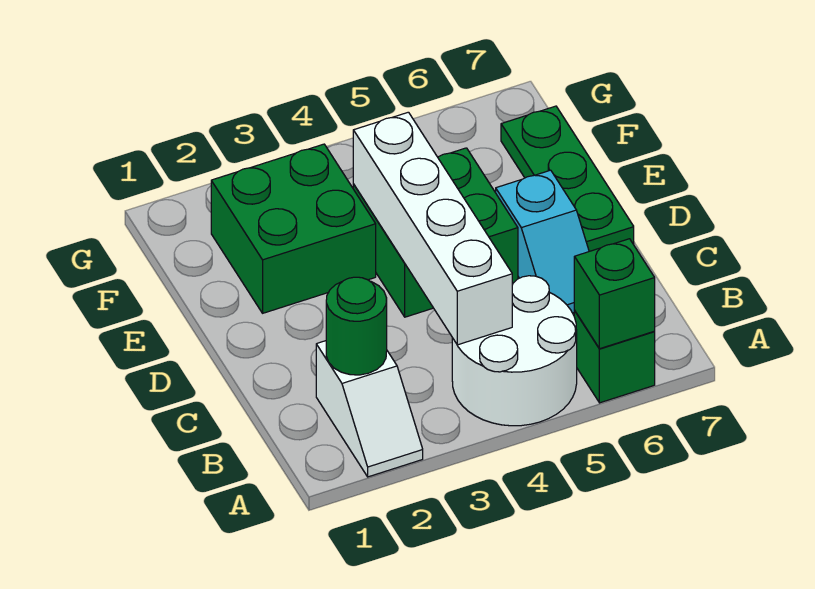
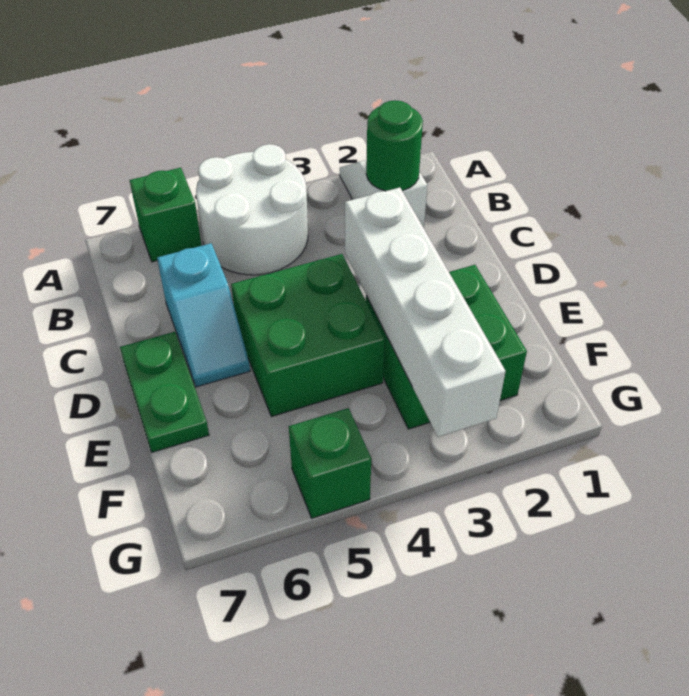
green 1x1 brick [574,239,655,349] -> green 1x1 brick moved to [289,408,371,518]
white 1x4 brick [353,112,512,345] -> white 1x4 brick moved to [345,188,506,437]
cyan 1x2 slope [496,170,589,313] -> cyan 1x2 slope turned to [157,243,250,387]
green 1x3 plate [501,106,634,251] -> green 1x2 plate [120,332,209,452]

